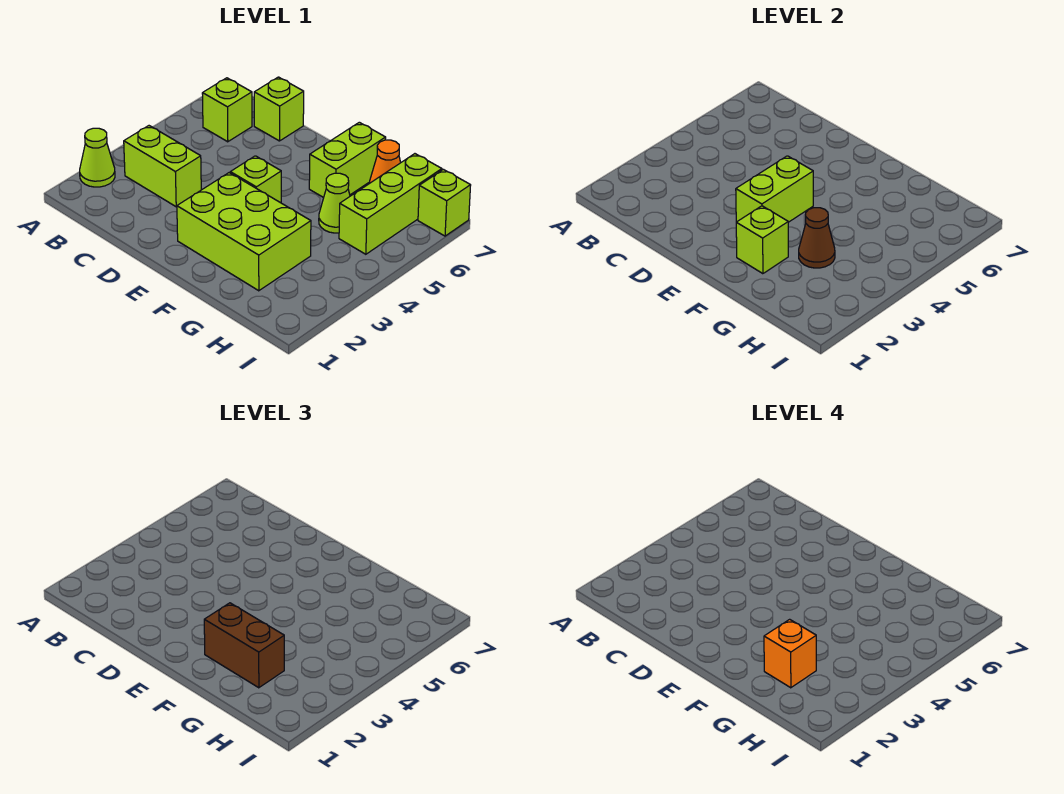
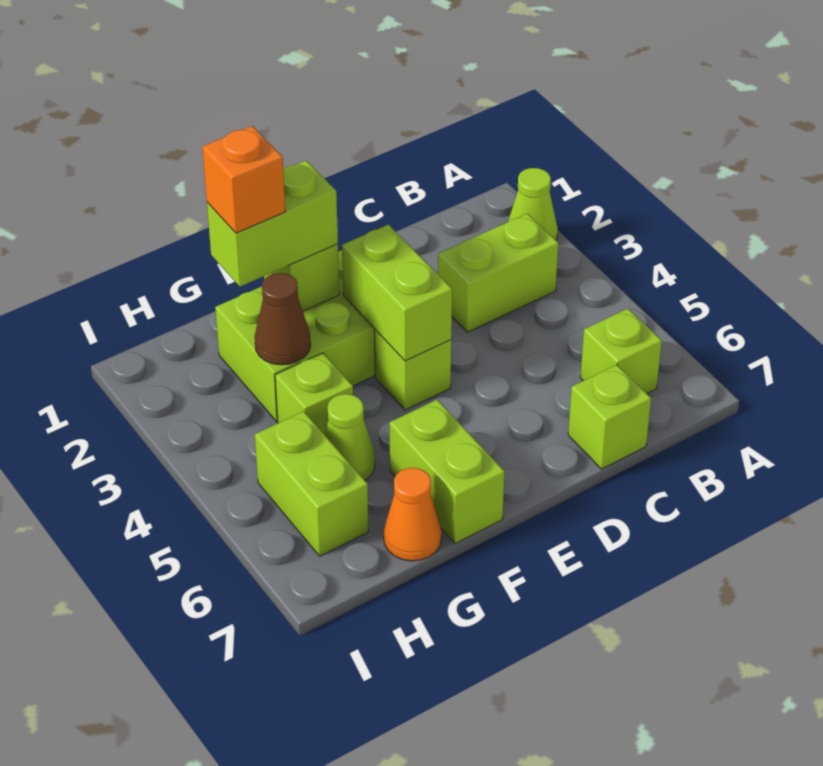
brown 1x2 brick [204,603,284,688] -> lime 1x2 brick [207,160,338,286]
lime 1x3 brick [339,154,442,254] -> lime 1x2 brick [255,411,368,556]
lime 1x1 brick [418,169,471,236] -> lime 1x1 brick moved to [275,353,353,434]

